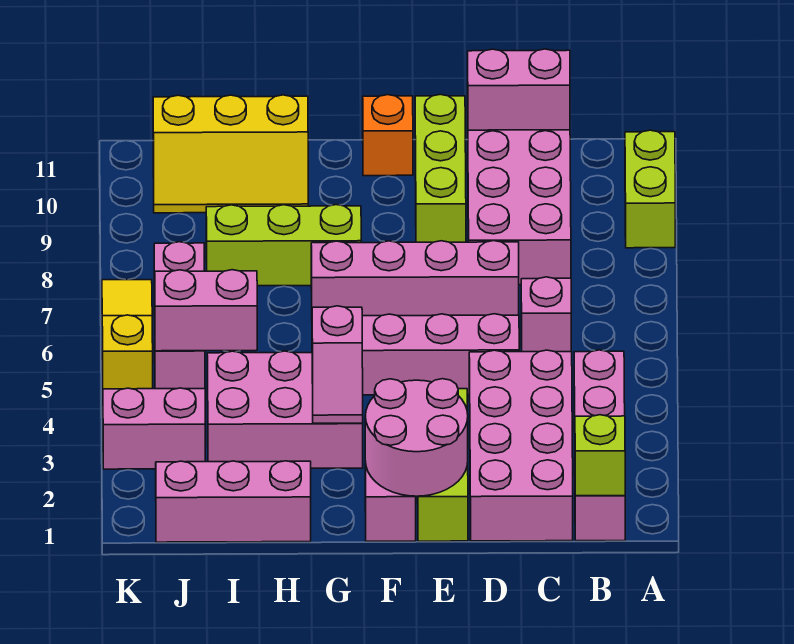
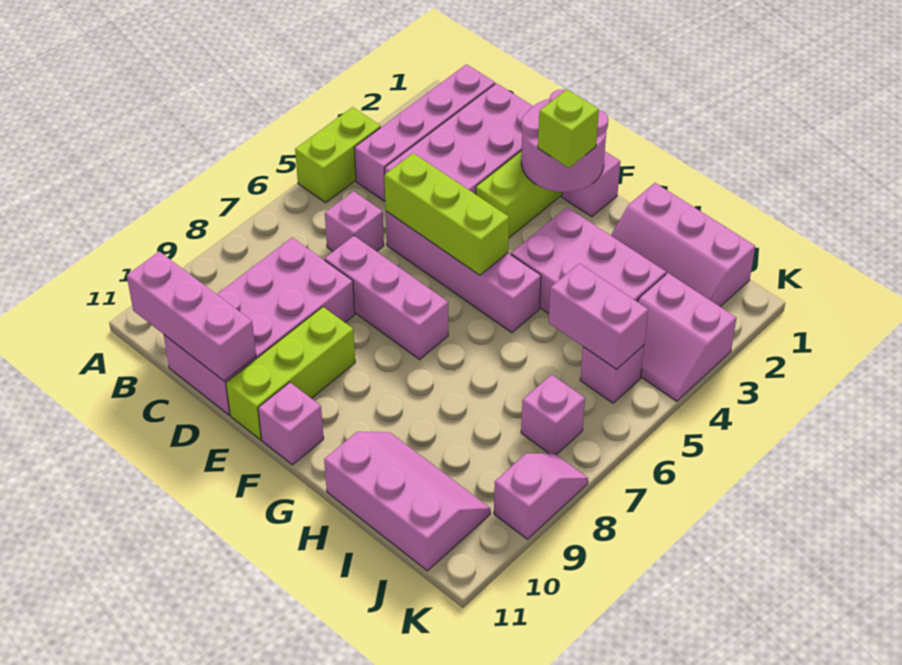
lime 1x2 brick [625,130,675,248] -> lime 1x2 brick moved to [295,107,381,203]
lime 1x1 brick [575,415,625,496] -> lime 1x1 brick moved to [538,90,599,168]
pink 1x2 brick [468,49,570,130] -> pink 1x3 brick [127,251,256,381]
pink 1x4 brick [311,241,519,316] -> pink 1x3 brick [325,236,448,359]
orange 1x1 brick [363,95,413,176] -> pink 1x1 brick [258,382,324,465]
pink 1x2 slope [312,306,363,423] -> pink 1x2 slope moved to [494,453,588,539]
lime 1x3 brick [206,205,361,286] -> lime 1x3 brick moved to [384,153,509,275]
yellow 2x3 slope [153,95,308,213] -> pink 2x3 slope [324,432,491,571]
yellow 1x3 slope [102,280,153,389] -> none

